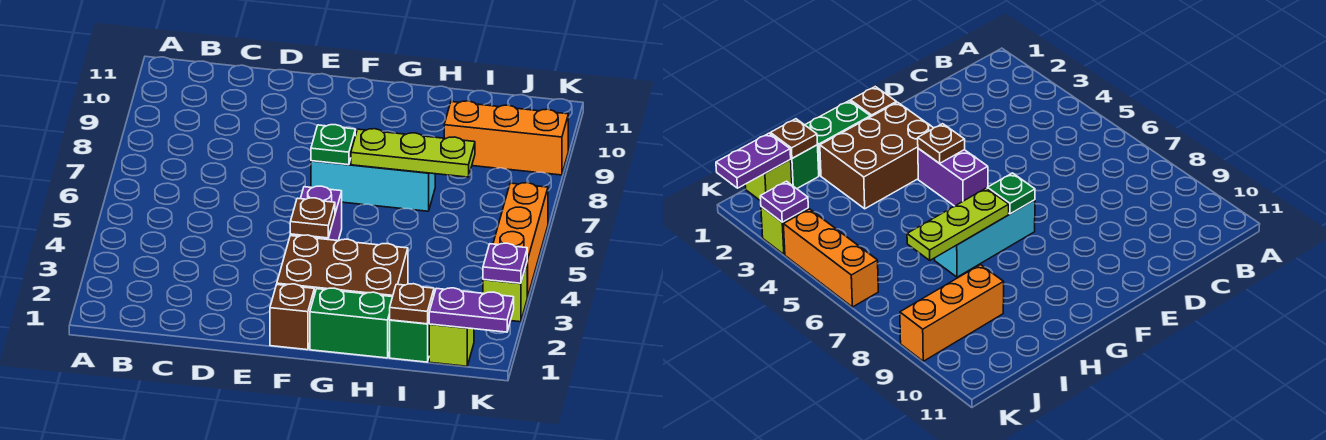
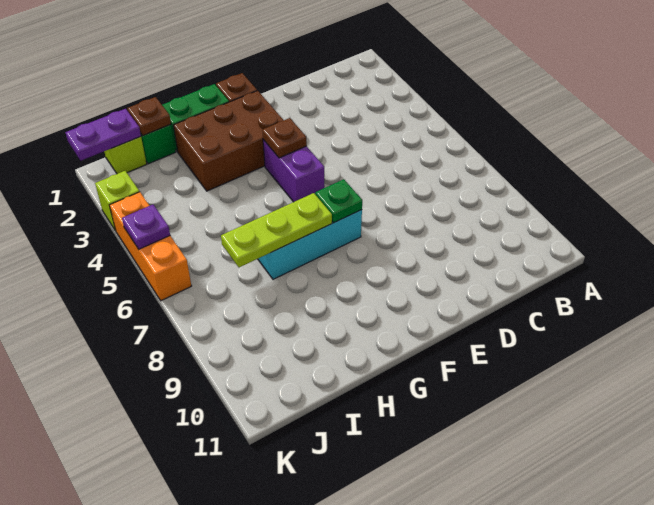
orange 1x3 brick [444,101,568,175] -> none
purple 1x1 plate [483,243,528,283] -> purple 1x1 plate moved to [122,205,170,249]

